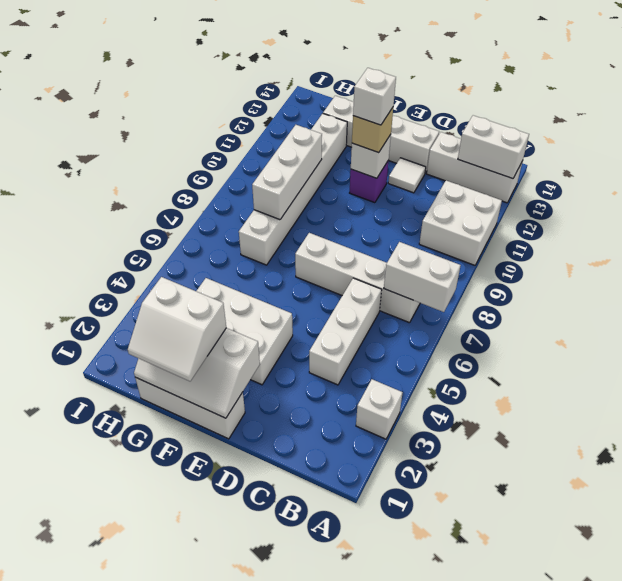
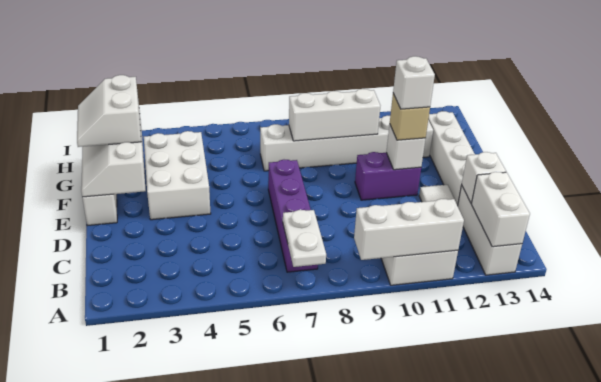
white 1x1 brick [356,379,403,439] -> white 1x1 brick moved to [462,152,506,203]
white 1x2 brick [384,242,461,312] -> white 1x2 plate [283,210,326,267]
white 1x4 brick [295,233,420,323] -> purple 1x4 brick [268,160,318,272]
white 1x3 brick [309,278,382,385] -> white 1x3 brick moved to [354,199,464,260]
purple 1x1 brick [350,160,389,203] -> purple 1x2 brick [355,152,421,200]

